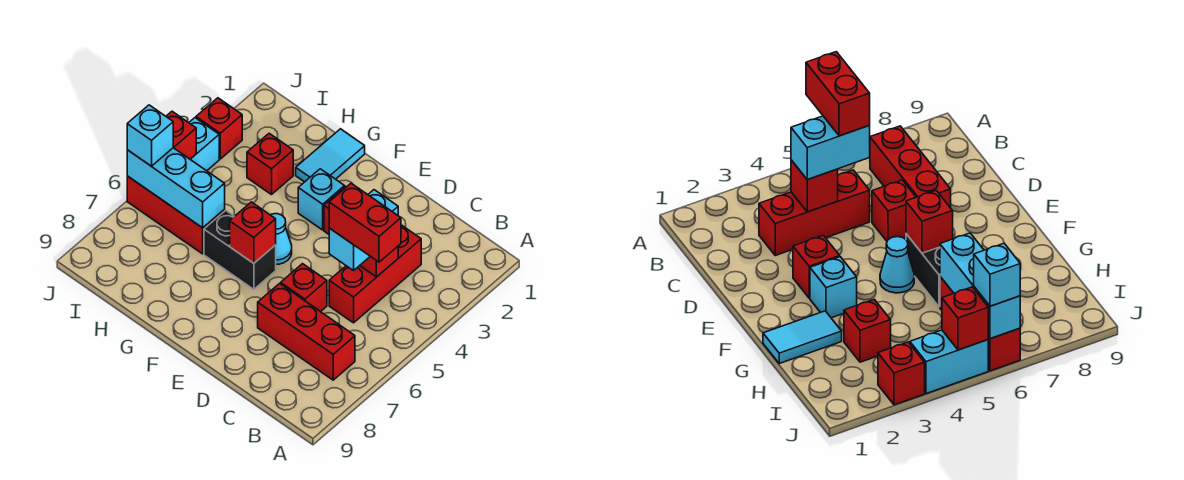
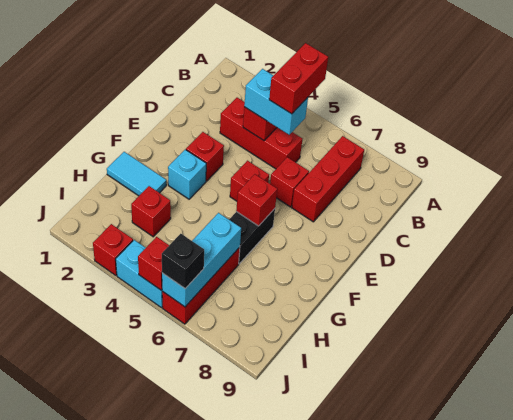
none -> red 1x1 brick [230,161,269,201]
cyan 1x1 cone [271,214,292,264] -> none
cyan 1x1 brick [127,105,173,166] -> black 1x1 brick [162,234,204,288]

